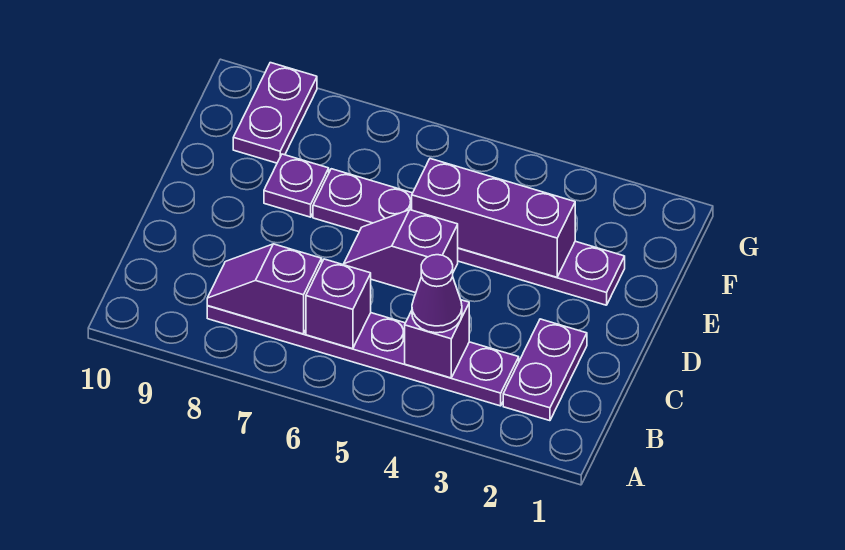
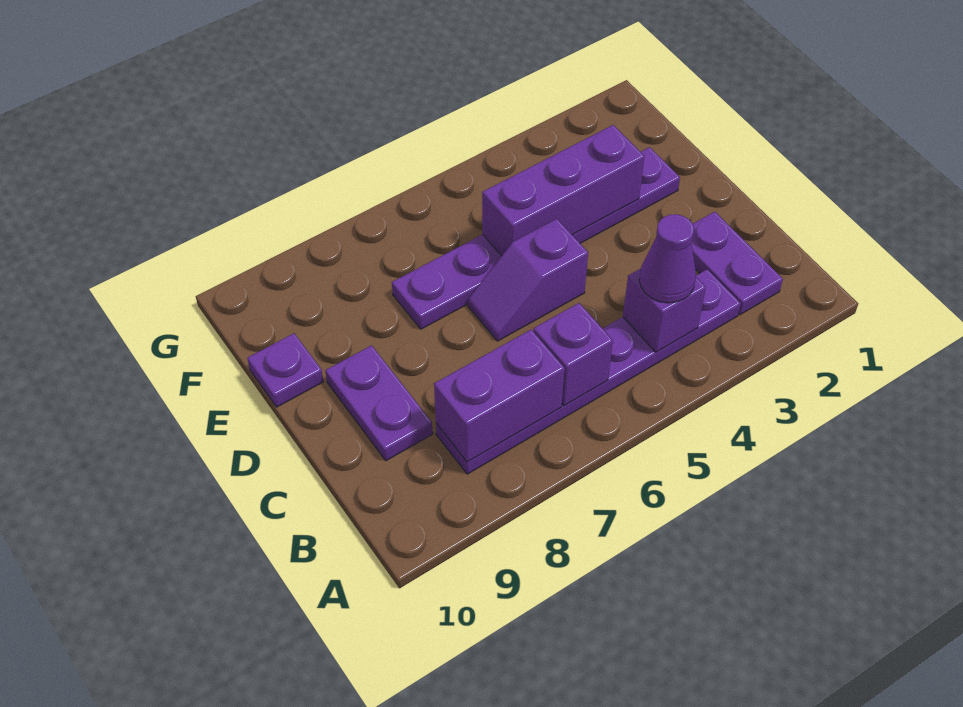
purple 1x2 slope [207,244,322,334] -> purple 1x2 brick [434,330,565,462]
purple 1x1 plate [264,154,329,217] -> purple 1x1 plate moved to [247,333,323,407]
purple 1x2 plate [233,63,317,163] -> purple 1x2 plate moved to [325,345,433,461]

